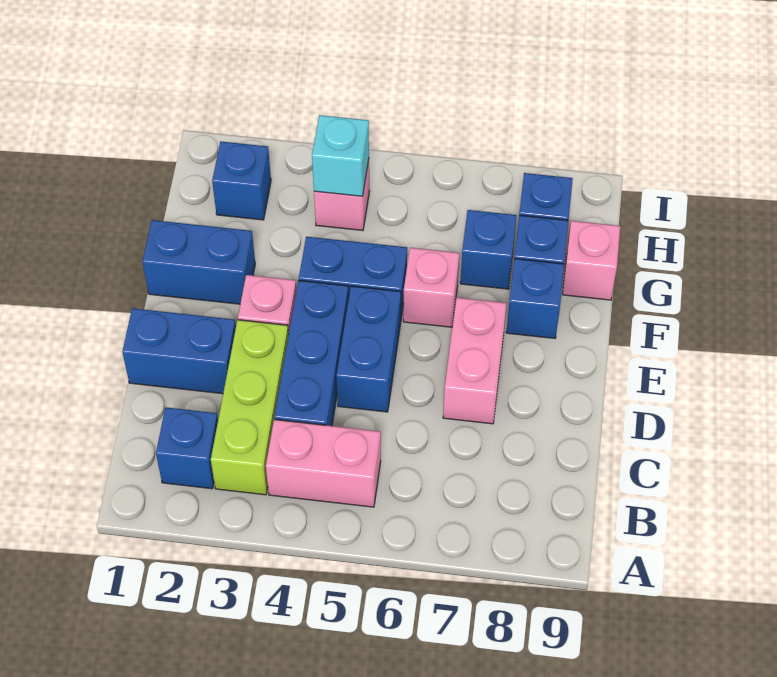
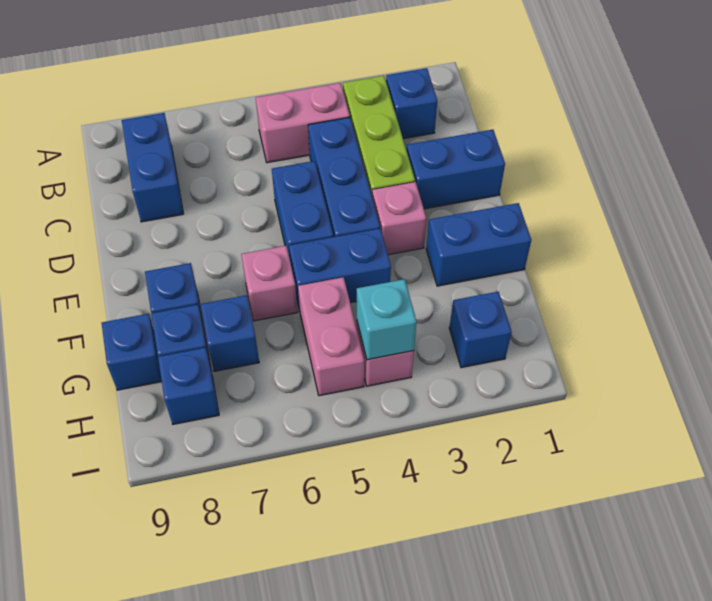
none -> blue 1x2 brick [122,113,184,222]
pink 1x2 brick [443,298,507,424] -> pink 1x2 brick moved to [298,277,364,396]
pink 1x1 brick [562,221,620,300] -> blue 1x1 brick [102,314,162,390]

